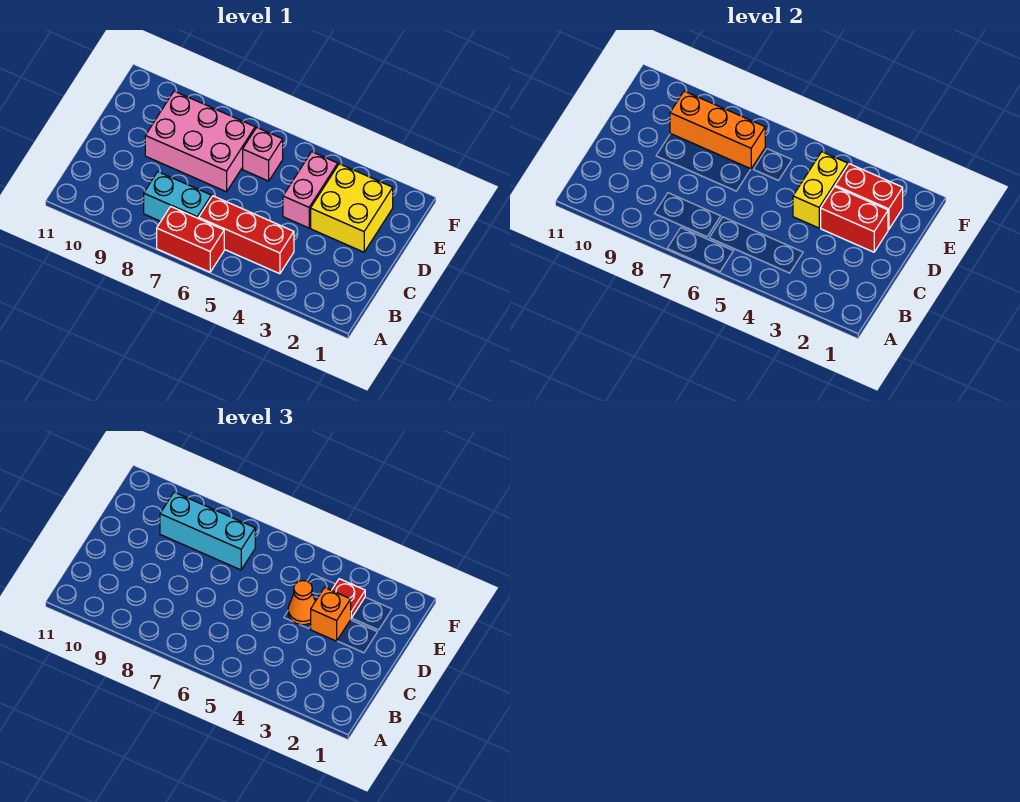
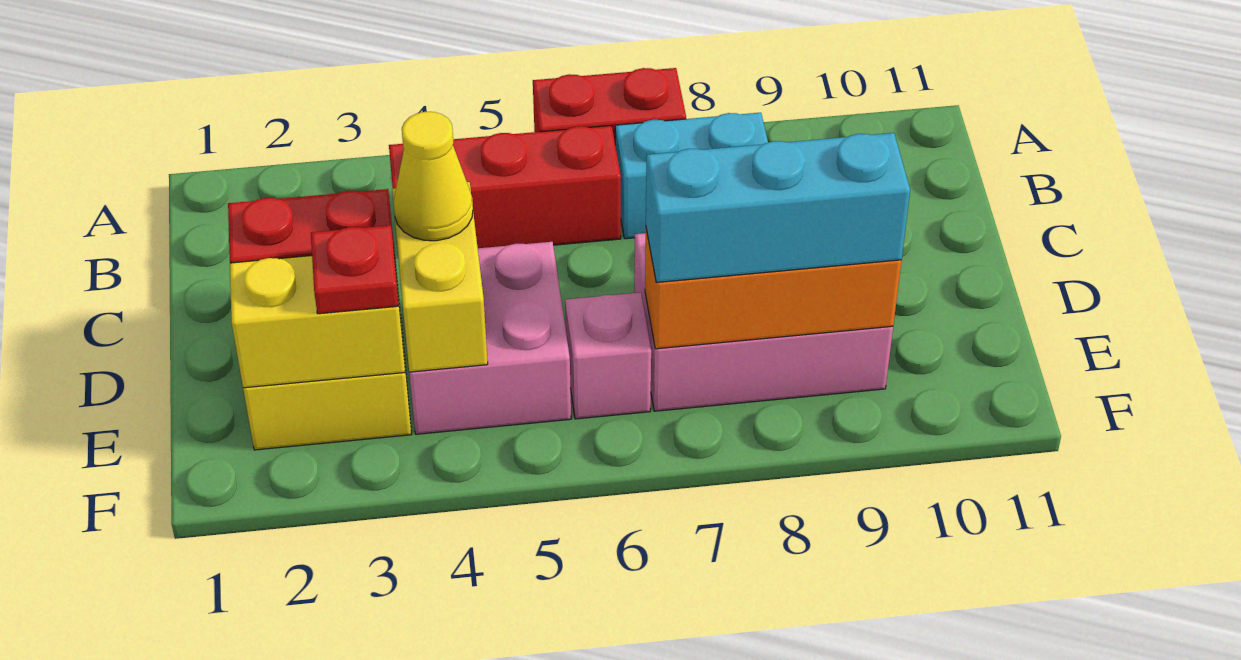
orange 1x1 brick [310,588,351,641] -> none
pink 1x2 brick [283,152,338,228] -> pink 2x2 brick [409,242,571,434]
orange 1x1 cone [288,581,315,625] -> yellow 1x1 cone [394,112,473,241]
red 1x2 brick [835,164,903,230] -> yellow 1x2 brick [230,256,405,388]

